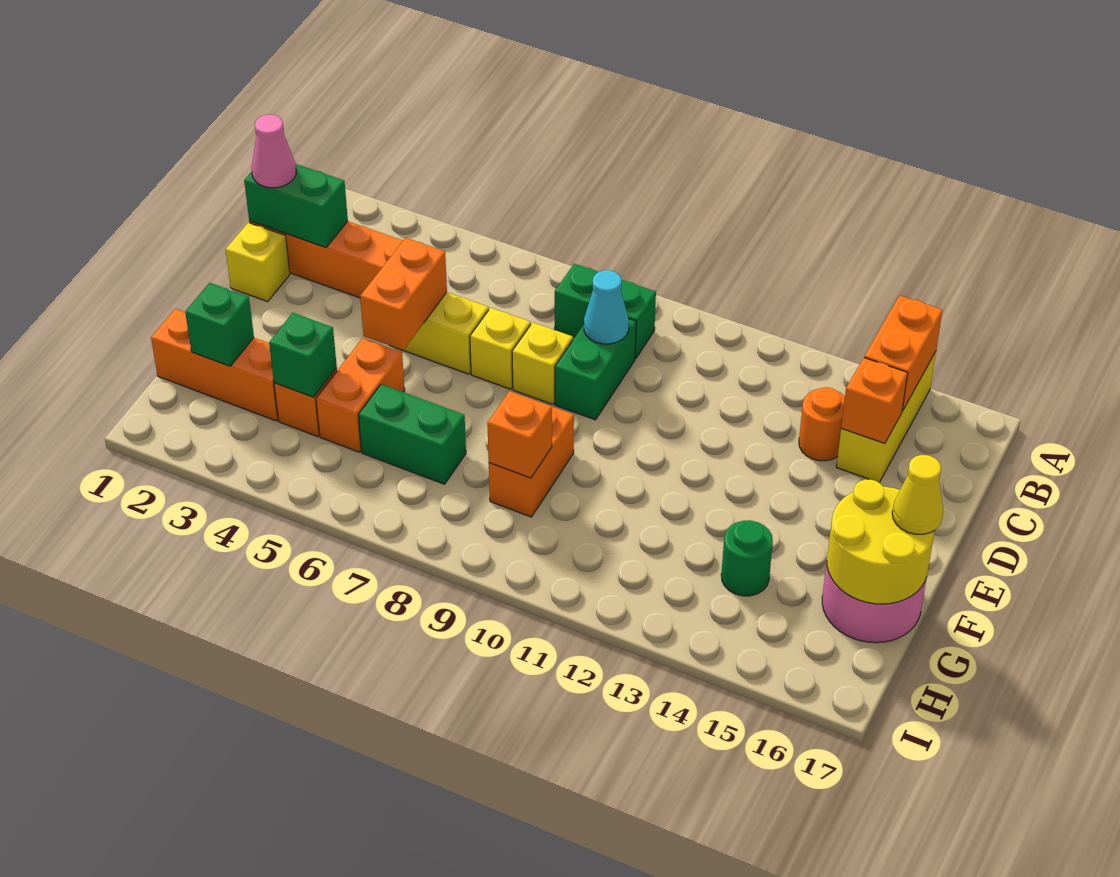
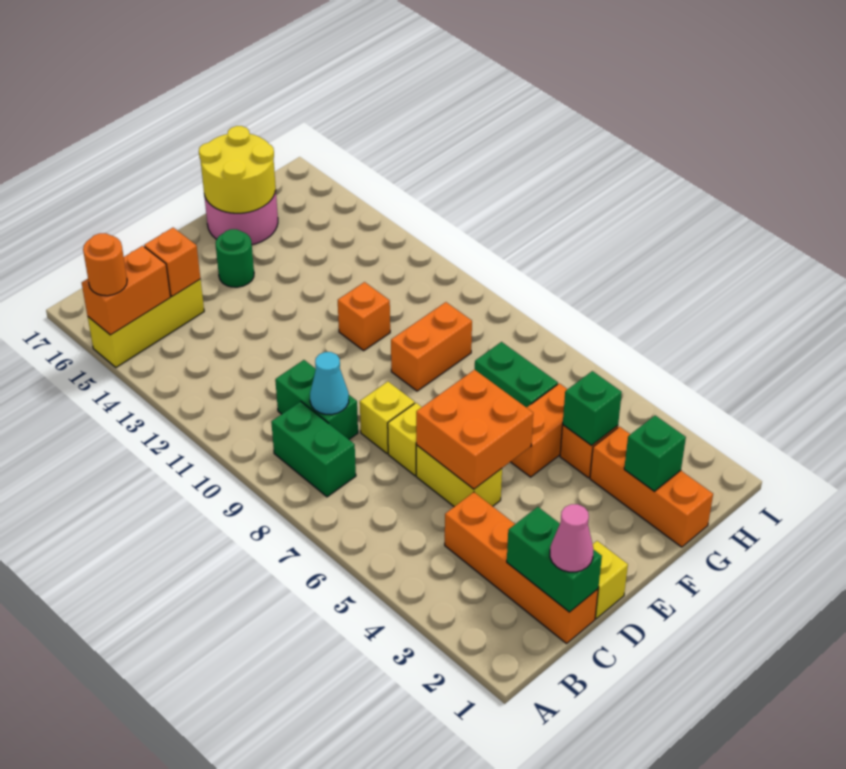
green 1x2 brick [555,319,636,420] -> green 1x2 brick turned to [275,360,358,439]
orange 1x1 round brick [799,387,845,461] -> orange 1x1 round brick moved to [83,233,127,296]
orange 1x2 brick [360,238,447,350] -> orange 2x2 brick [416,370,533,489]
yellow 1x1 cone [892,455,943,534] -> none
orange 1x1 brick [487,391,552,478] -> orange 1x1 brick moved to [338,282,390,350]
green 1x1 round brick [721,520,773,596] -> green 1x1 round brick moved to [216,229,254,287]

